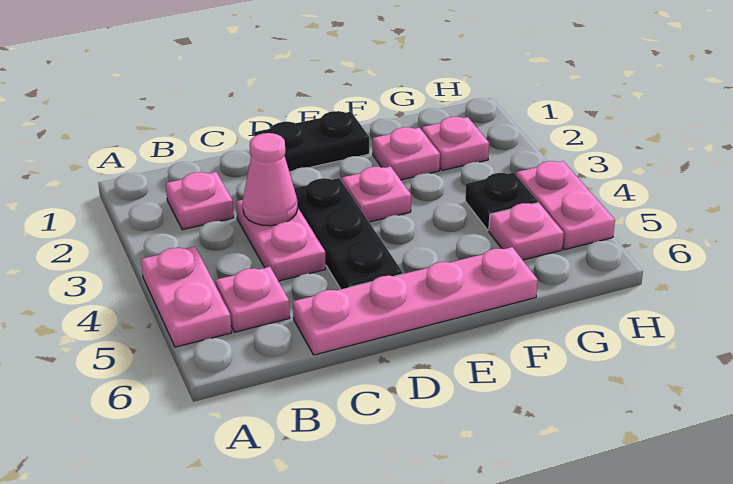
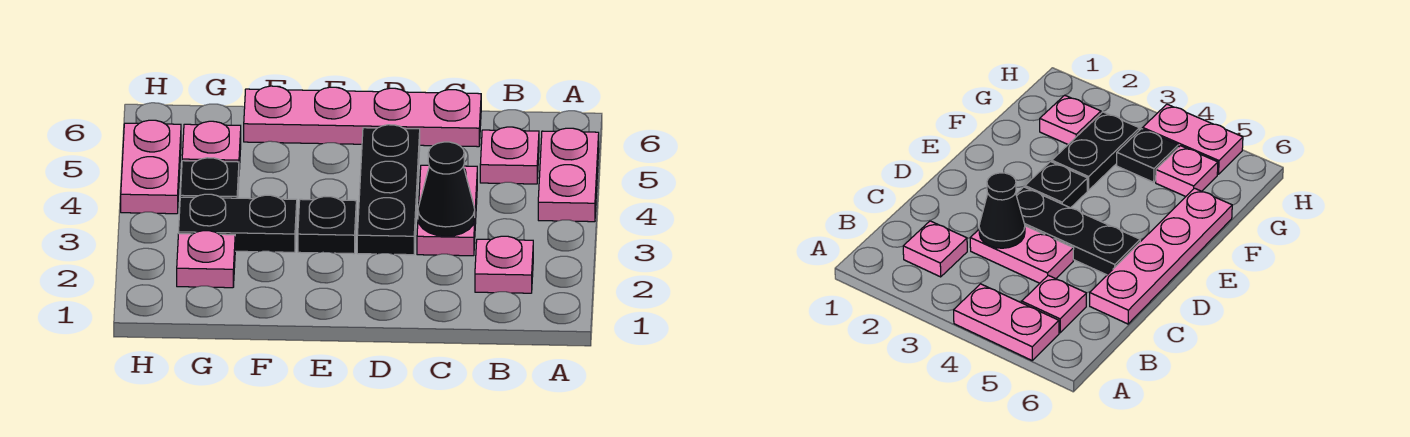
pink 1x1 cone [243,133,297,226] -> black 1x1 cone [418,142,475,236]
black 1x2 plate [254,111,369,172] -> black 1x2 plate moved to [179,194,297,252]
pink 1x1 plate [342,166,411,222] -> black 1x1 plate [298,197,356,254]
pink 1x1 plate [373,127,440,180] -> none

